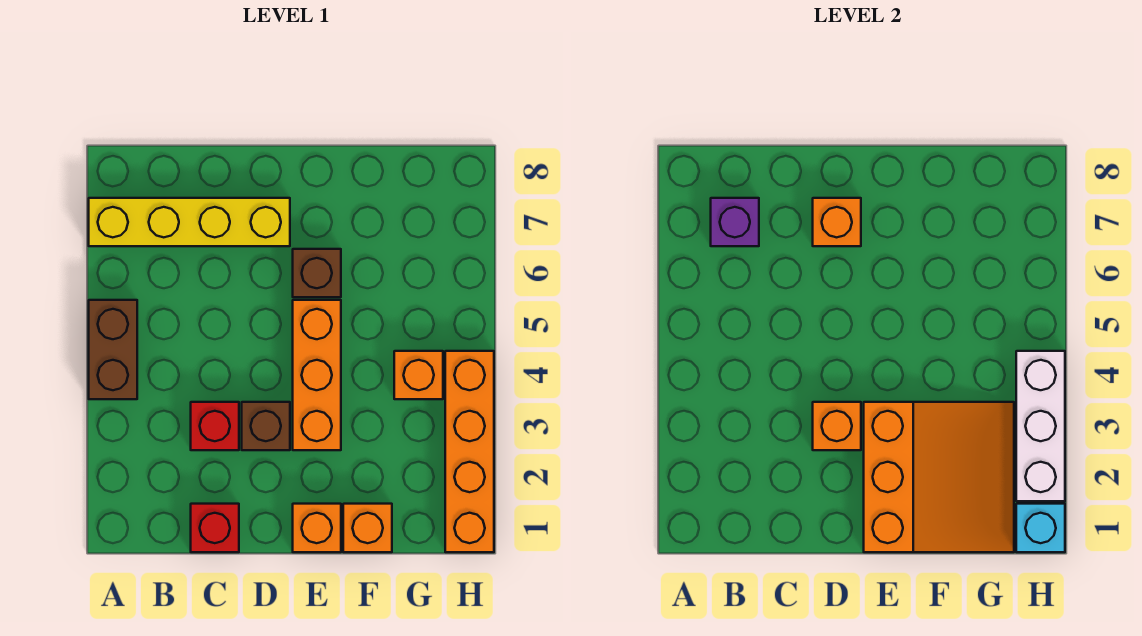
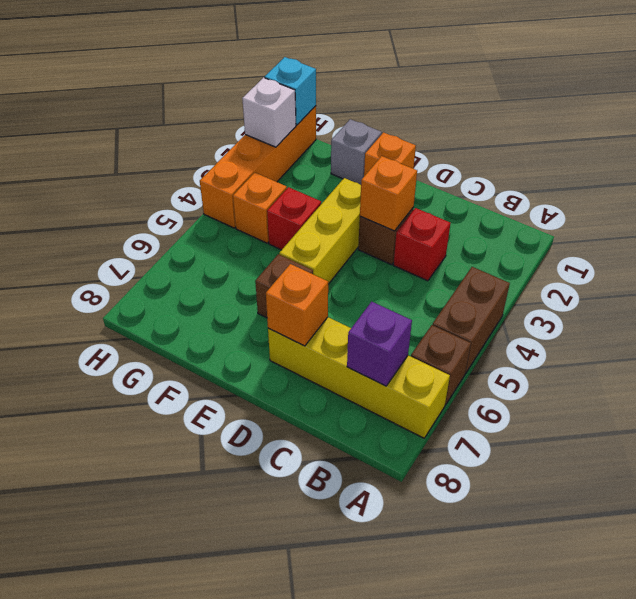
none -> brown 1x1 brick [411,325,471,405]
red 1x1 brick [191,504,239,552] -> red 1x1 brick moved to [267,187,321,250]
orange 3x3 slope [864,402,1014,552] -> none
orange 1x3 brick [293,300,341,450] -> yellow 1x3 brick [279,178,361,284]
orange 1x1 brick [343,504,392,552] -> grey 1x1 brick [331,119,382,185]
white 1x3 brick [1016,351,1065,501] -> white 1x1 brick [242,78,296,147]

